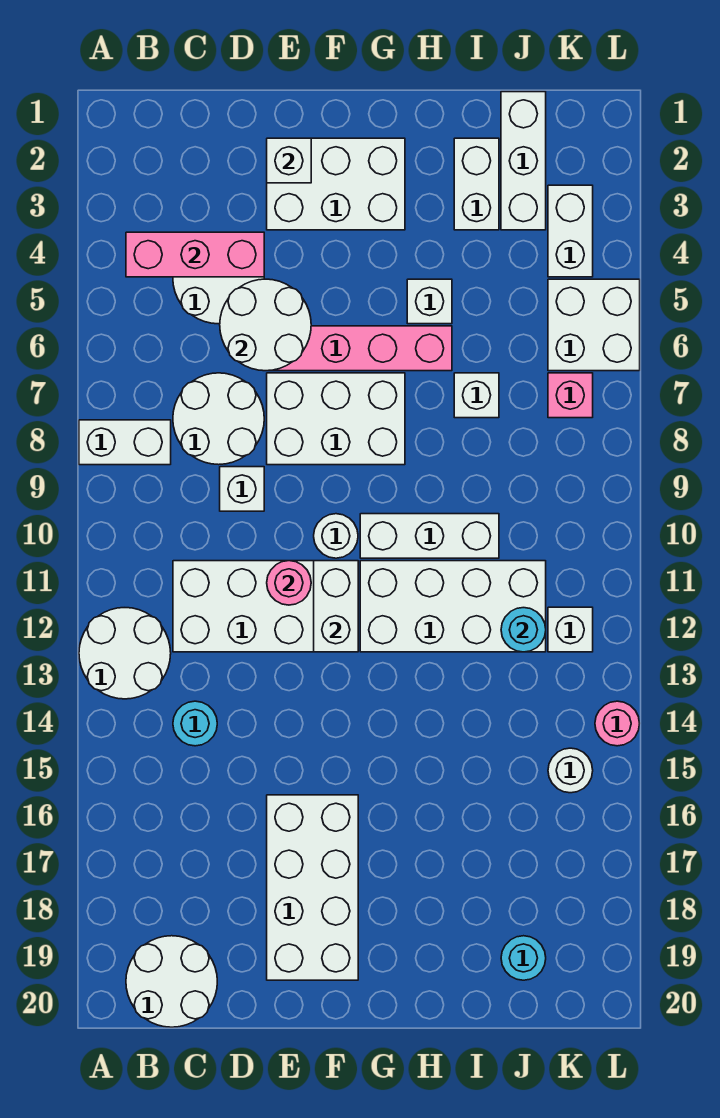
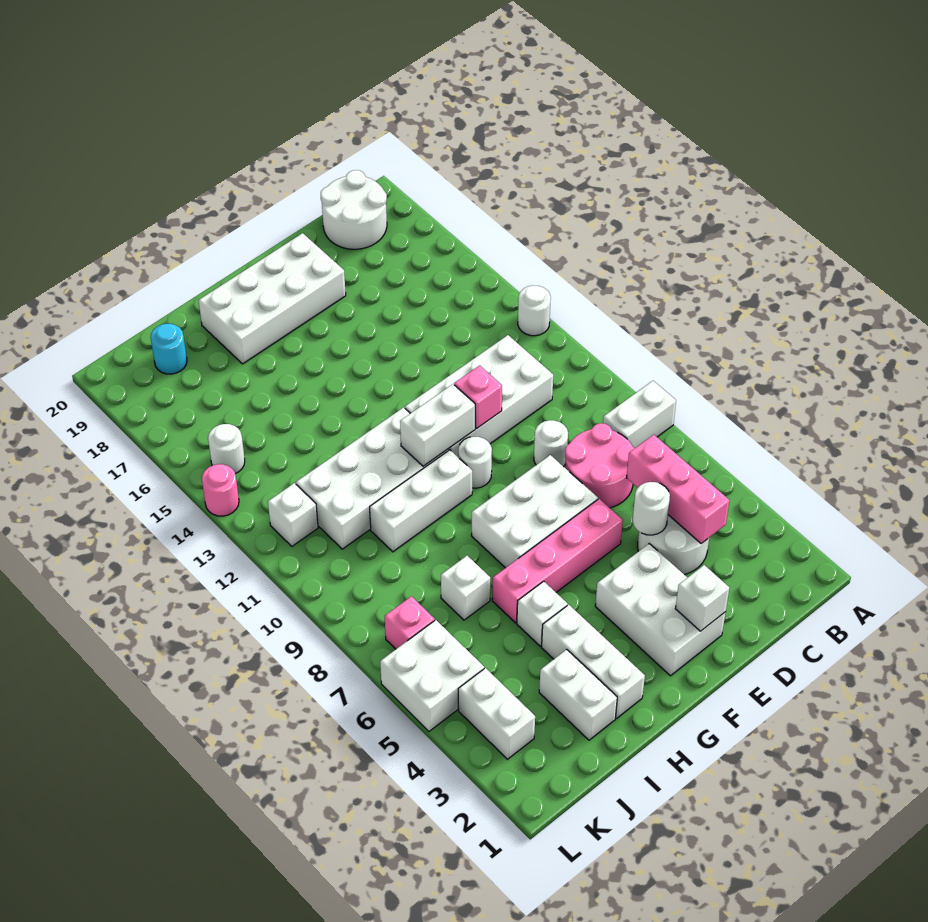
white 2x2 round brick [79,608,171,699] -> white 1x1 round brick [518,286,551,336]
pink 1x3 brick [126,232,264,277] -> pink 1x3 brick turned to [627,435,729,543]
white 2x2 round brick [173,373,264,465] -> pink 2x2 round brick [565,423,635,508]
cyan 1x1 round brick [173,701,217,746] -> none
white 2x2 round brick [220,279,311,371] -> white 1x1 round brick [633,482,670,535]
white 1x1 brick [220,467,264,511] -> white 1x1 round brick [534,420,568,467]
white 2x3 brick [267,138,405,230] -> white 2x3 brick turned to [595,544,726,676]
pink 1x1 round brick [267,561,311,605] -> pink 1x1 brick [454,366,502,429]
white 2x4 brick [267,795,358,980] -> white 2x4 brick turned to [198,233,346,364]
white 1x2 brick [314,561,358,652] -> white 1x2 brick turned to [400,384,475,466]
white 1x3 brick [501,92,546,230] -> white 1x3 brick moved to [542,605,645,719]
cyan 1x1 round brick [501,608,546,652] -> none

